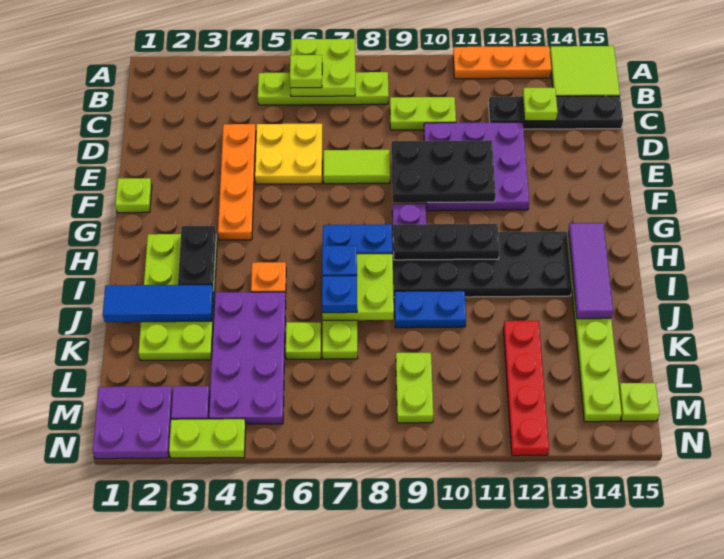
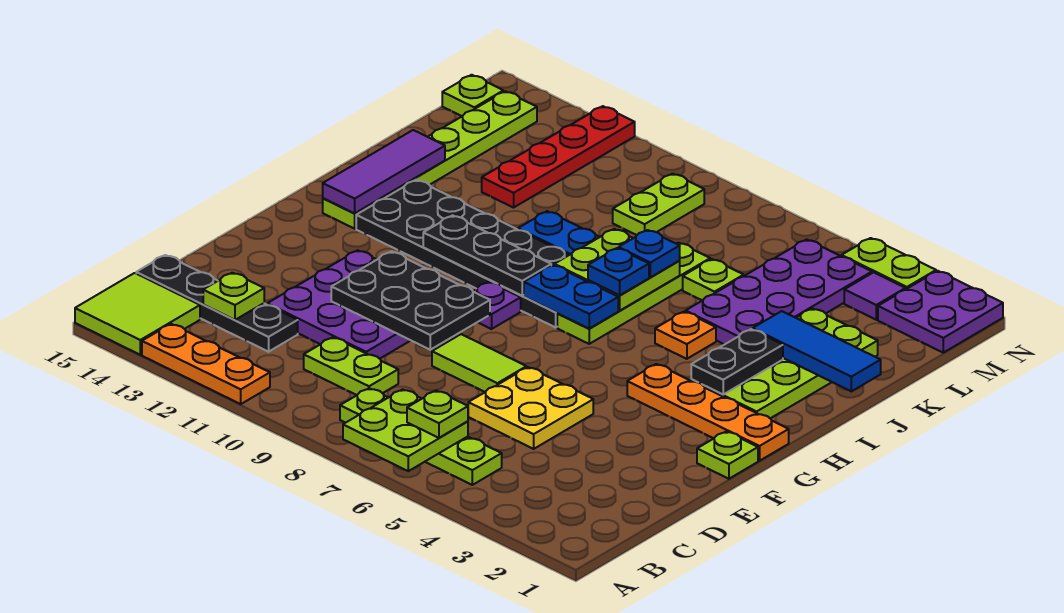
orange 1x4 plate [218,124,256,240] -> orange 1x4 plate turned to [627,364,789,461]

